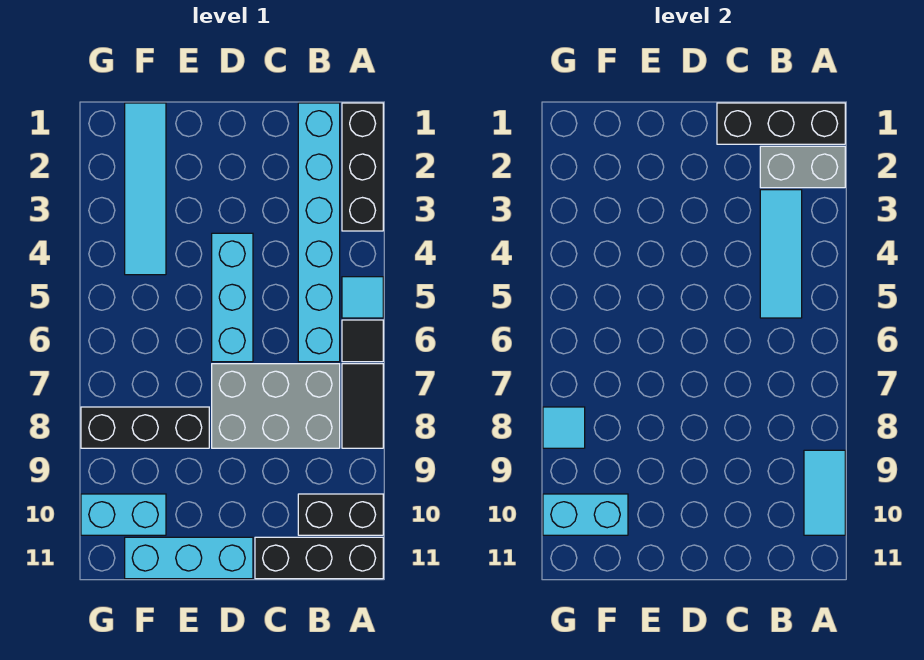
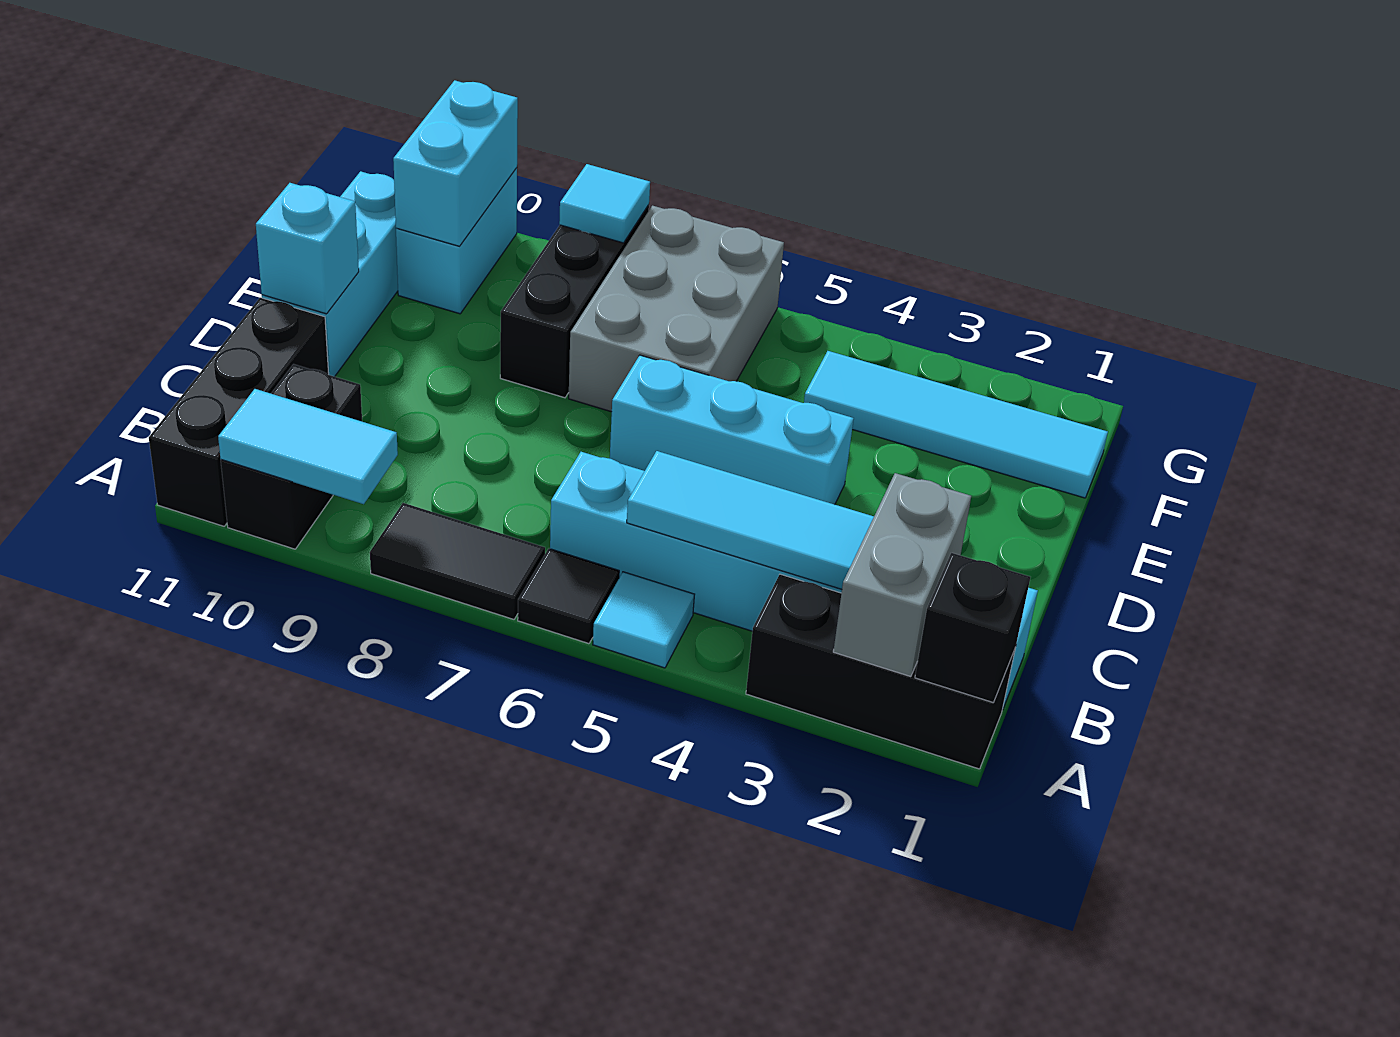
black 1x3 brick [717,103,845,144] -> black 1x1 brick [915,553,1030,703]
grey 2x3 brick [212,364,340,448] -> grey 2x3 brick moved to [569,206,784,412]
none -> cyan 1x1 brick [256,183,359,314]

